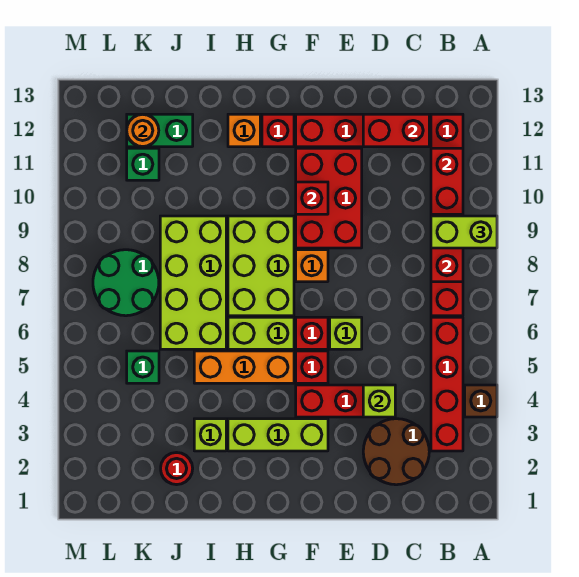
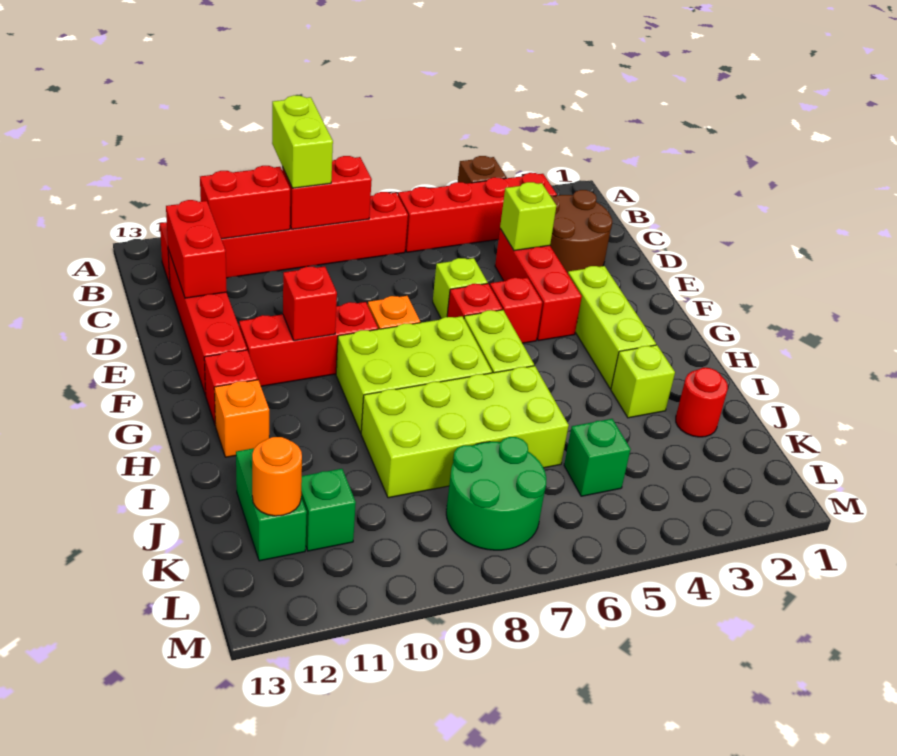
red 2x3 brick [296,148,362,248] -> red 1x3 brick [239,302,378,386]
orange 1x3 brick [194,351,294,383] -> none

